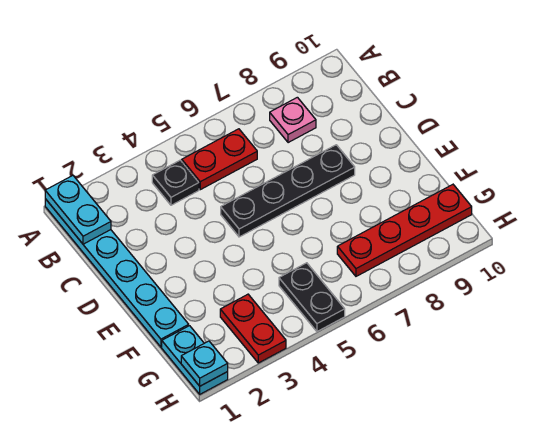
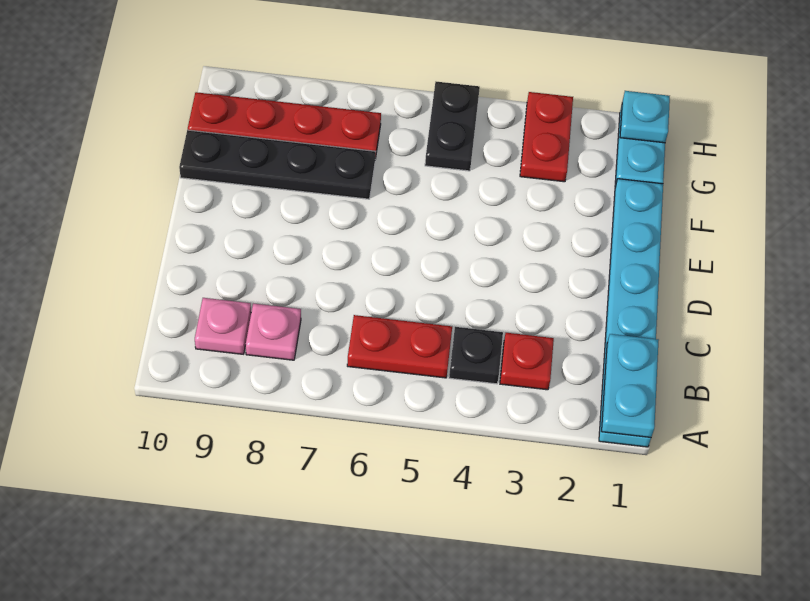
none -> red 1x1 plate [500,333,554,390]
none -> pink 1x1 plate [195,298,251,354]
black 1x4 plate [221,145,355,237] -> black 1x4 plate moved to [179,130,375,199]

